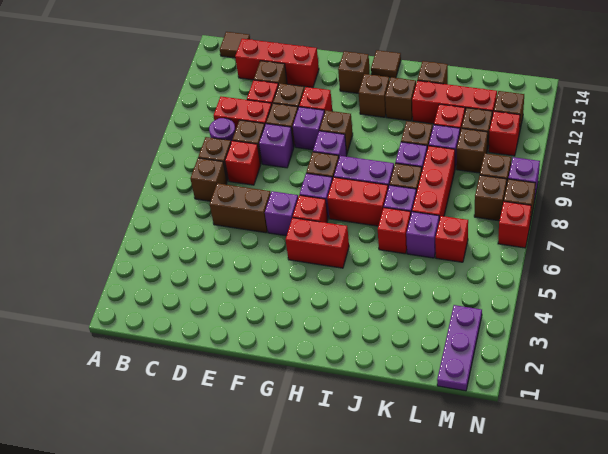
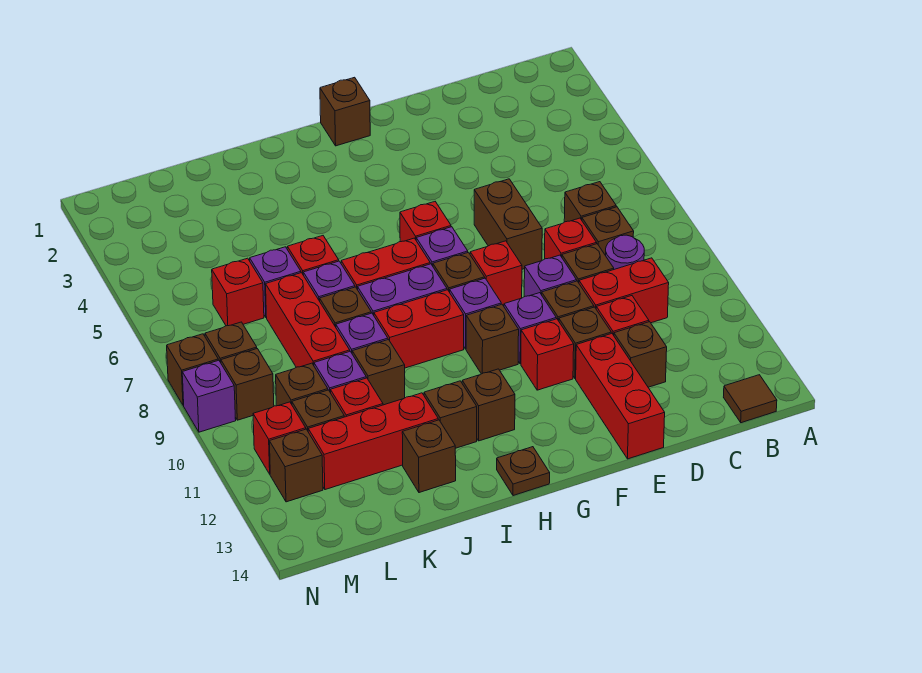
red 1x3 brick [235,39,319,88] -> red 1x3 brick turned to [576,333,665,459]
brown 1x2 brick [210,183,271,233] -> brown 1x2 brick turned to [474,179,542,269]
purple 1x1 brick [265,191,298,236] -> none
red 1x2 brick [286,218,349,268] -> red 1x2 brick moved to [374,290,464,368]
brown 1x1 brick [338,51,370,93] -> brown 1x1 brick moved to [320,77,370,146]
brown 1x1 tile [371,50,401,78] -> brown 1x1 plate [497,447,550,496]
purple 1x3 plate [437,305,482,391] -> none
red 1x1 brick [498,202,531,248] -> red 1x1 brick moved to [470,241,522,306]

